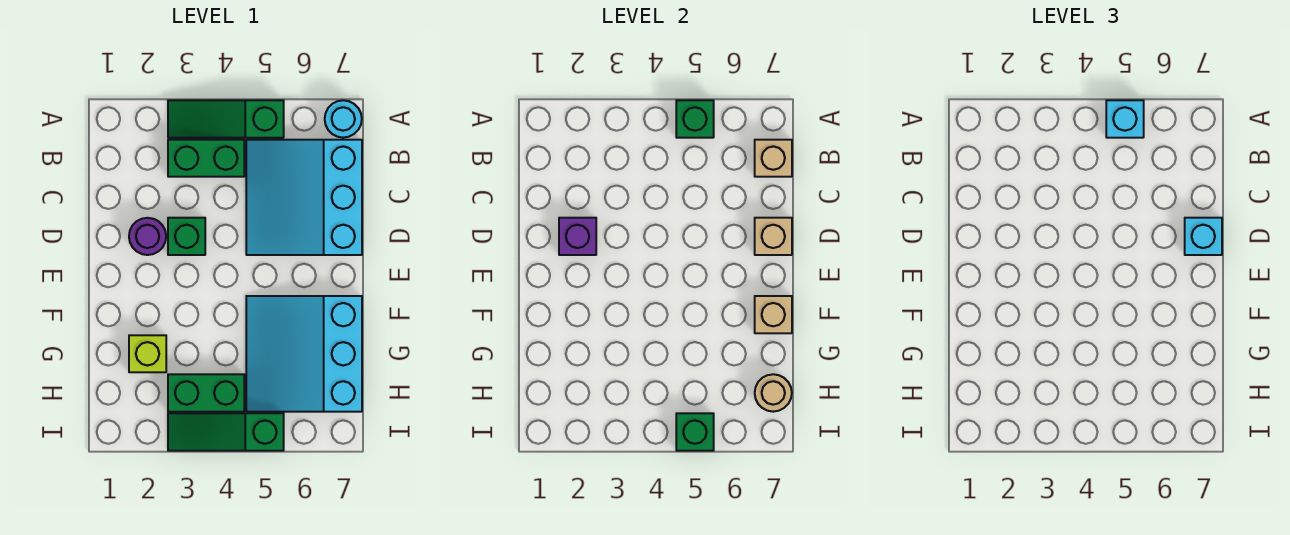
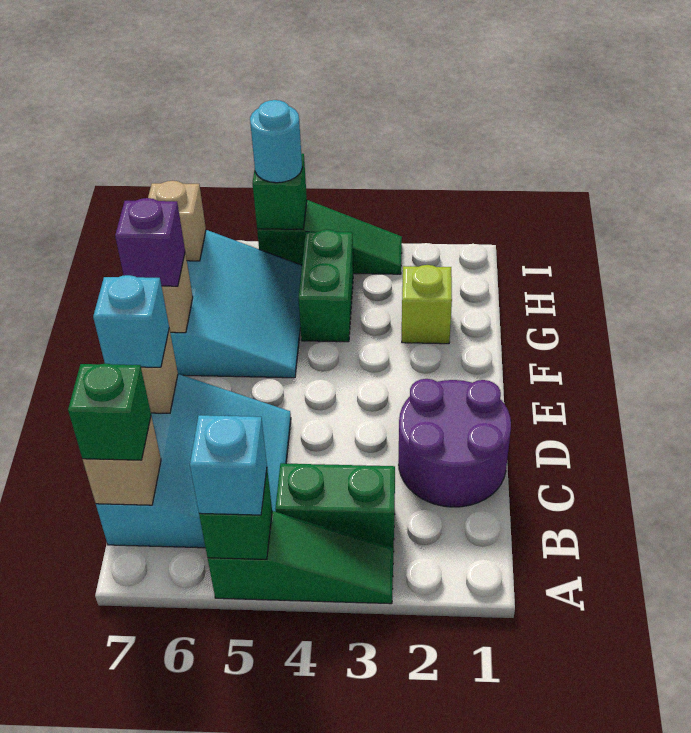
cyan 1x1 round brick [325,100,362,138] -> cyan 1x1 round brick moved to [250,100,302,183]
purple 1x1 round brick [129,218,166,255] -> purple 2x2 round brick [399,379,511,507]
purple 1x1 brick [559,218,596,255] -> purple 1x1 brick moved to [115,198,185,286]
green 1x1 brick [168,218,205,255] -> green 1x1 brick moved to [68,364,151,460]
green 1x2 brick [168,374,244,412] -> green 1x2 brick turned to [298,230,353,342]
tan 1x1 round brick [755,374,792,412] -> tan 1x1 brick [148,181,206,261]

